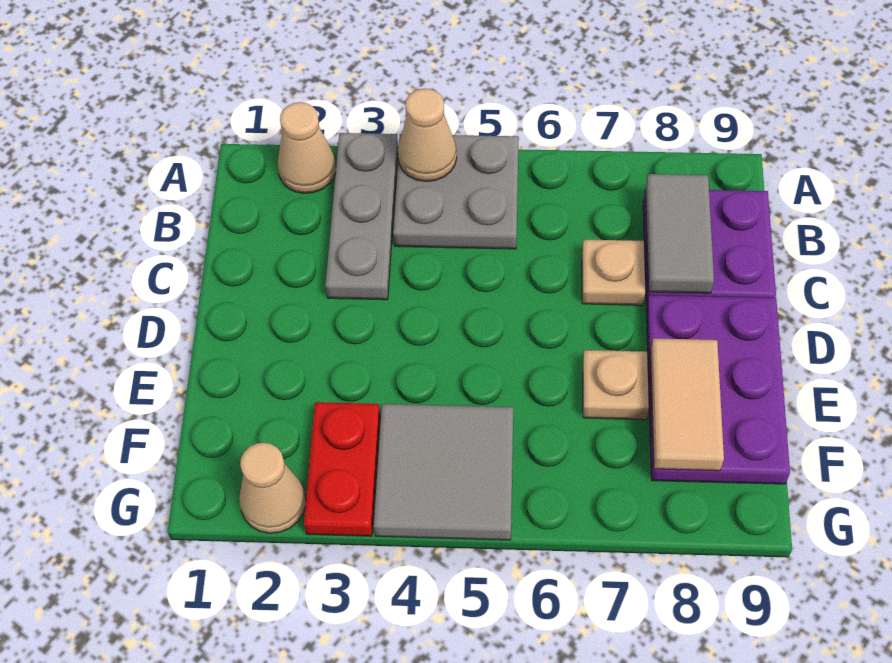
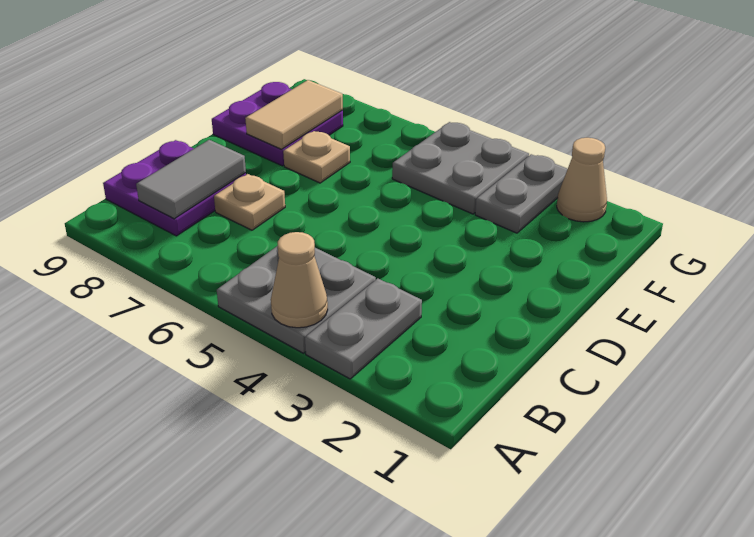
tan 1x1 cone [278,102,336,193] -> none
grey 1x3 plate [325,133,398,300] -> grey 1x2 plate [305,278,422,379]
purple 2x3 plate [646,295,790,484] -> purple 2x2 plate [212,82,343,166]
red 1x2 plate [304,402,380,536] -> grey 1x2 plate [475,154,567,233]
grey 2x2 tile [374,404,513,540] -> grey 2x2 plate [392,122,529,214]

